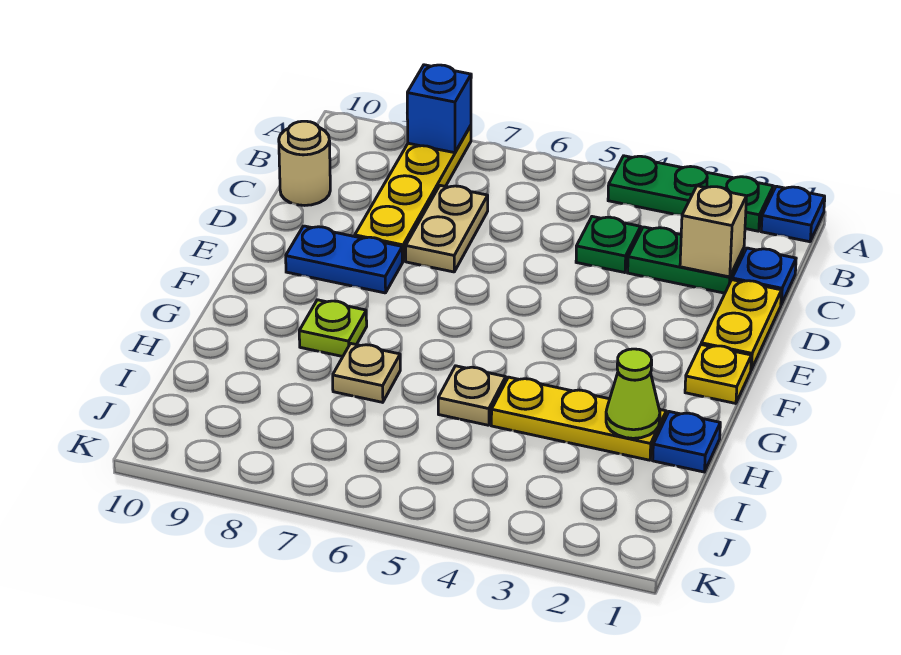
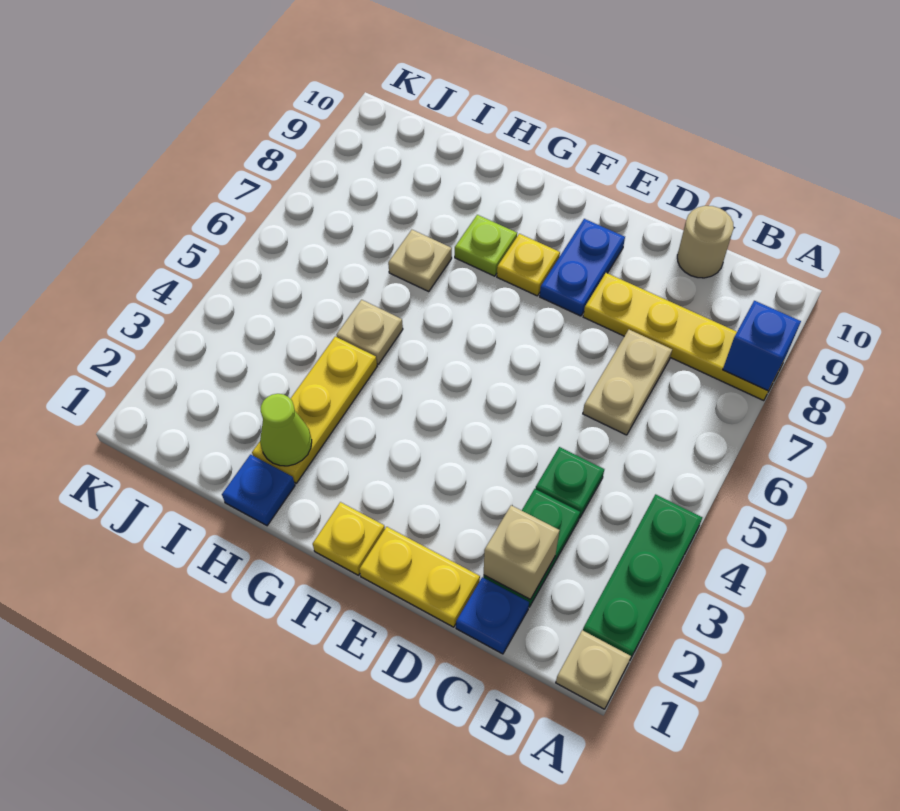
blue 1x1 plate [761,186,825,242] -> tan 1x1 plate [556,630,631,709]
tan 1x2 plate [406,185,488,272] -> tan 1x2 plate turned to [583,330,672,435]
none -> yellow 1x1 plate [497,234,560,296]

